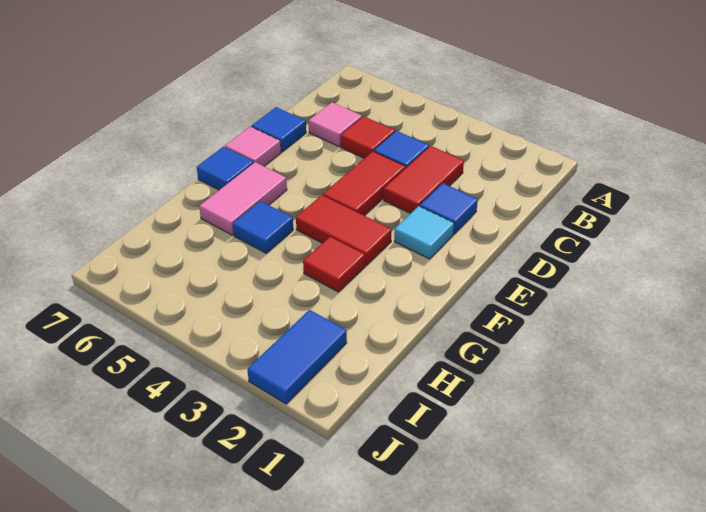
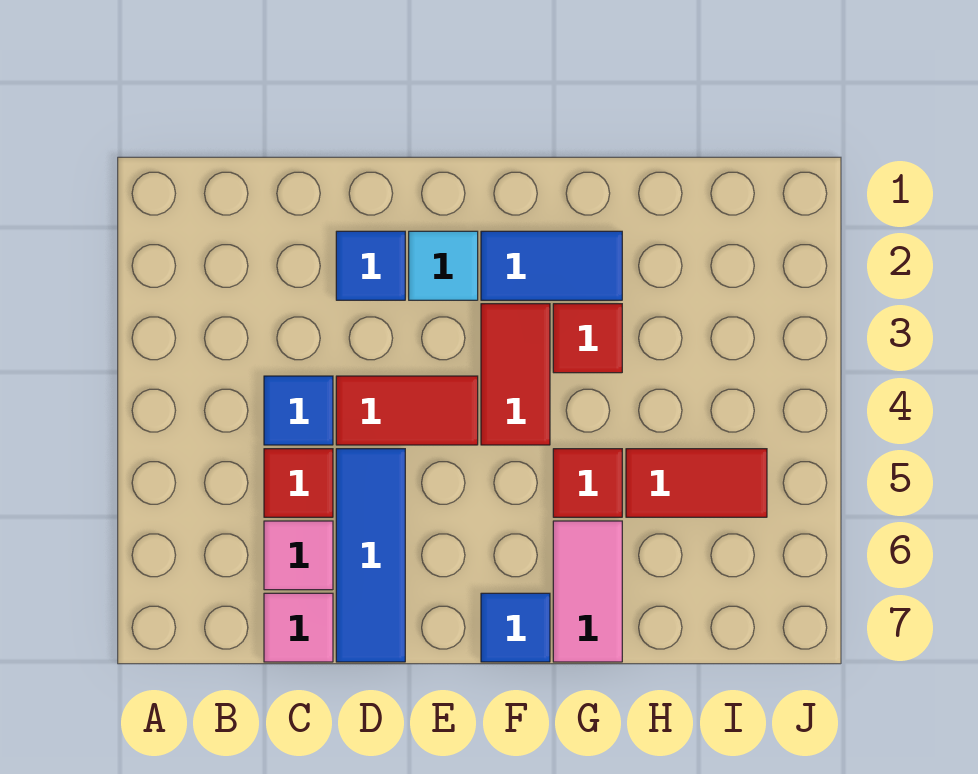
red 1x2 tile [384,146,464,213] -> red 1x2 tile moved to [626,449,767,517]
blue 1x1 tile [252,107,306,152] -> blue 1x3 tile [336,449,405,662]
pink 1x1 tile [225,127,281,166] -> pink 1x1 tile moved to [264,593,333,662]
pink 1x2 tile [199,162,287,235] -> pink 1x2 tile turned to [553,521,622,662]
blue 1x1 tile [233,201,293,253] -> red 1x1 tile [553,449,622,517]
blue 1x2 tile [247,310,347,404] -> blue 1x2 tile moved to [481,231,622,300]

